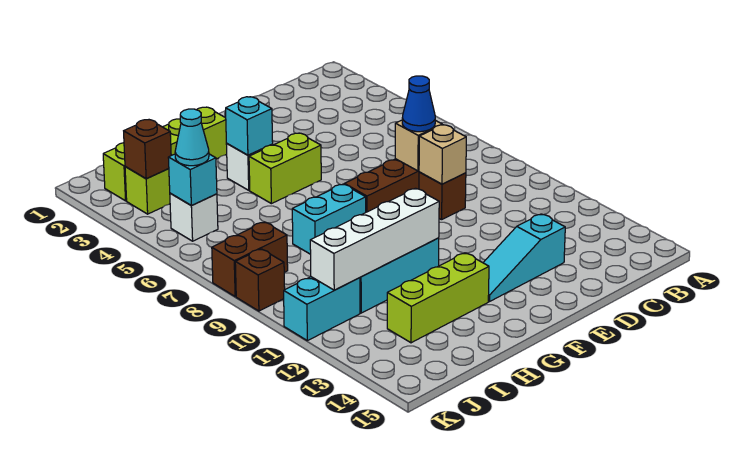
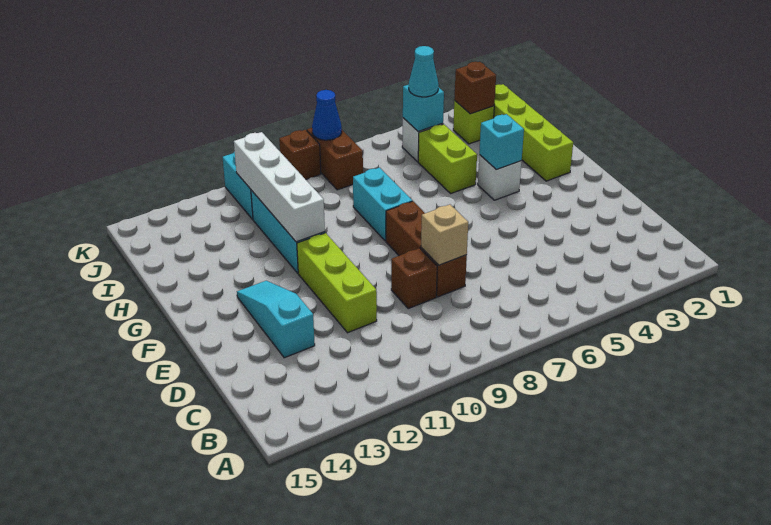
blue 1x1 cone [402,76,435,132] -> blue 1x1 cone moved to [312,90,342,140]
tan 1x1 brick [419,125,466,184] -> none
lime 1x2 brick [249,133,321,204] -> lime 1x2 brick moved to [418,124,477,193]
lime 1x3 brick [387,253,489,343] -> lime 1x3 brick moved to [297,233,377,333]

